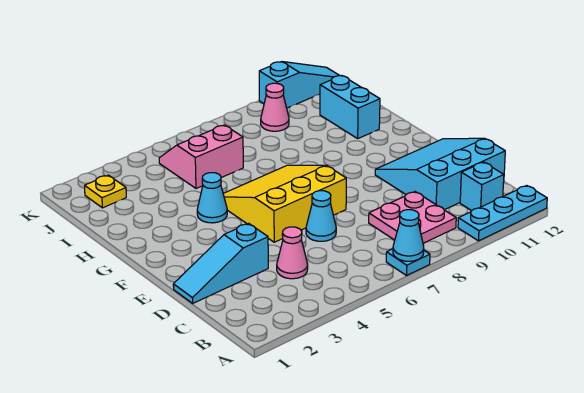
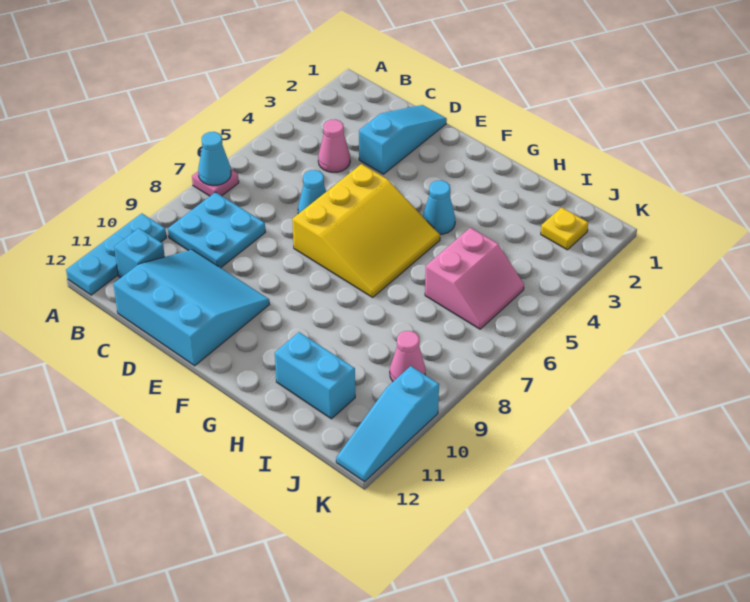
cyan 1x1 plate [386,249,430,275] -> pink 1x1 plate [192,169,239,196]
pink 2x2 plate [369,192,456,243] -> cyan 2x2 plate [168,192,265,268]
cyan 3x3 slope [375,138,505,210] -> cyan 3x3 slope turned to [113,250,269,366]

